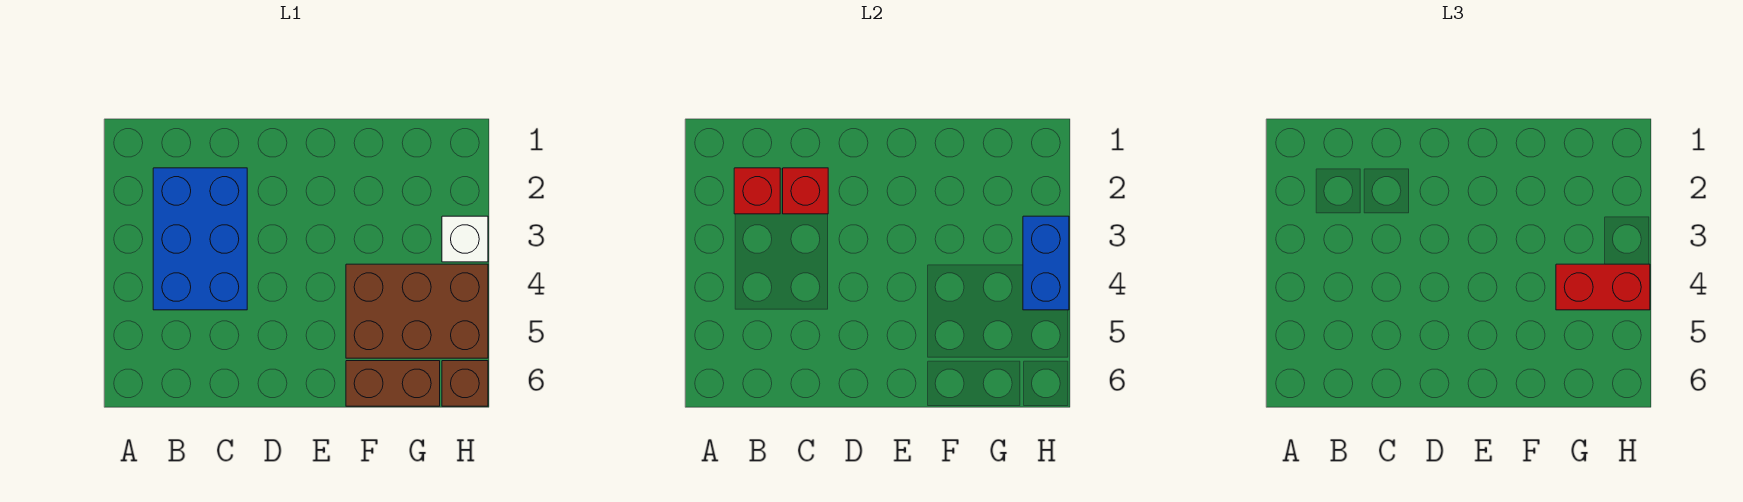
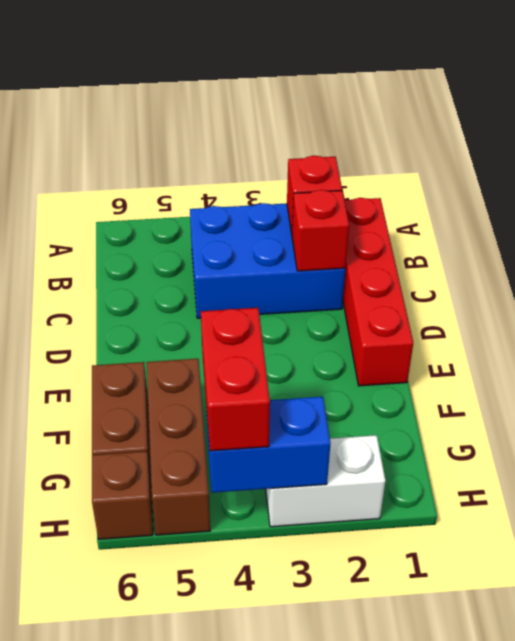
none -> red 1x4 brick [343,198,413,386]
brown 2x3 brick [346,264,488,358] -> brown 1x3 brick [147,359,210,535]
white 1x1 brick [442,216,488,262] -> white 1x2 brick [266,435,386,527]

